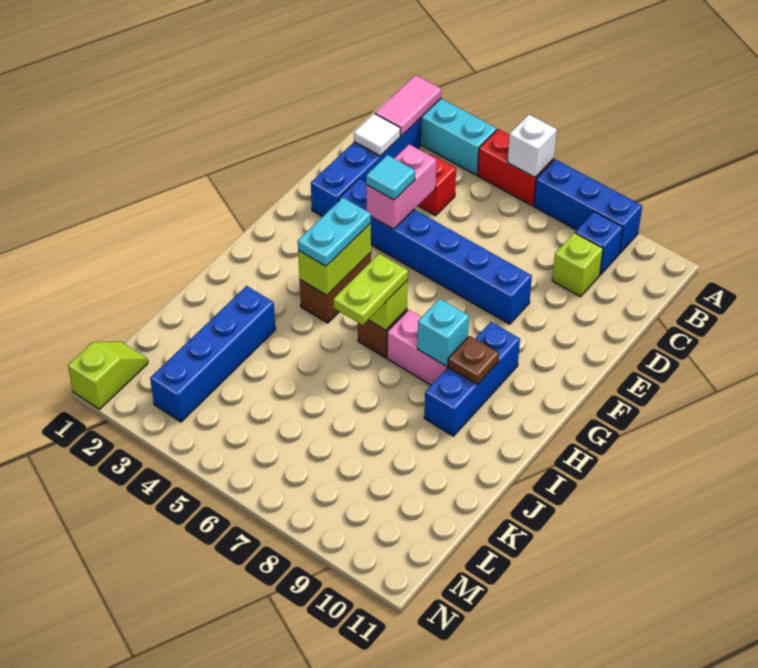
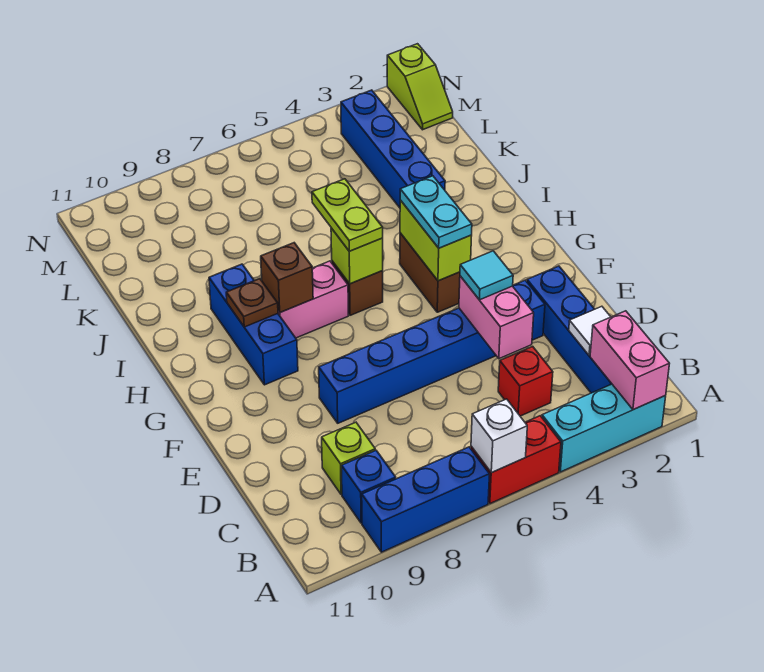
pink 1x2 tile [375,75,442,136] -> pink 1x2 brick [590,311,670,410]
cyan 1x1 brick [417,299,469,366] -> brown 1x1 brick [261,243,313,312]

